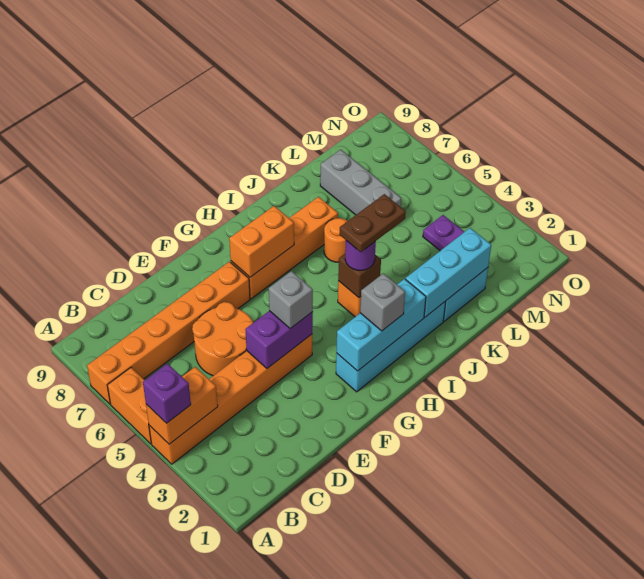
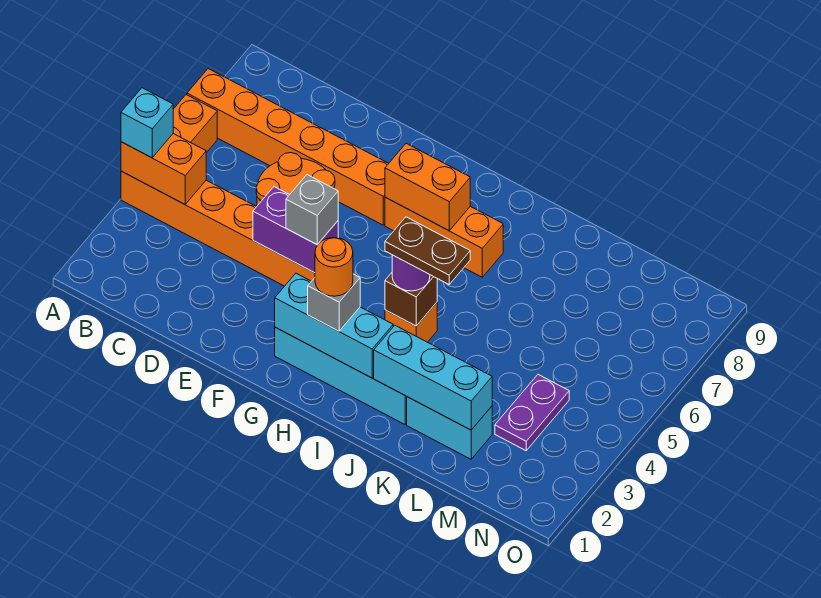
purple 1x1 brick [143,364,191,423] -> cyan 1x1 brick [121,88,173,158]
orange 1x4 brick [231,197,338,299] -> orange 1x3 brick [385,197,503,277]
orange 1x1 round brick [324,218,347,262] -> orange 1x1 round brick moved to [315,238,353,296]
grey 1x3 brick [320,150,401,215] -> none

